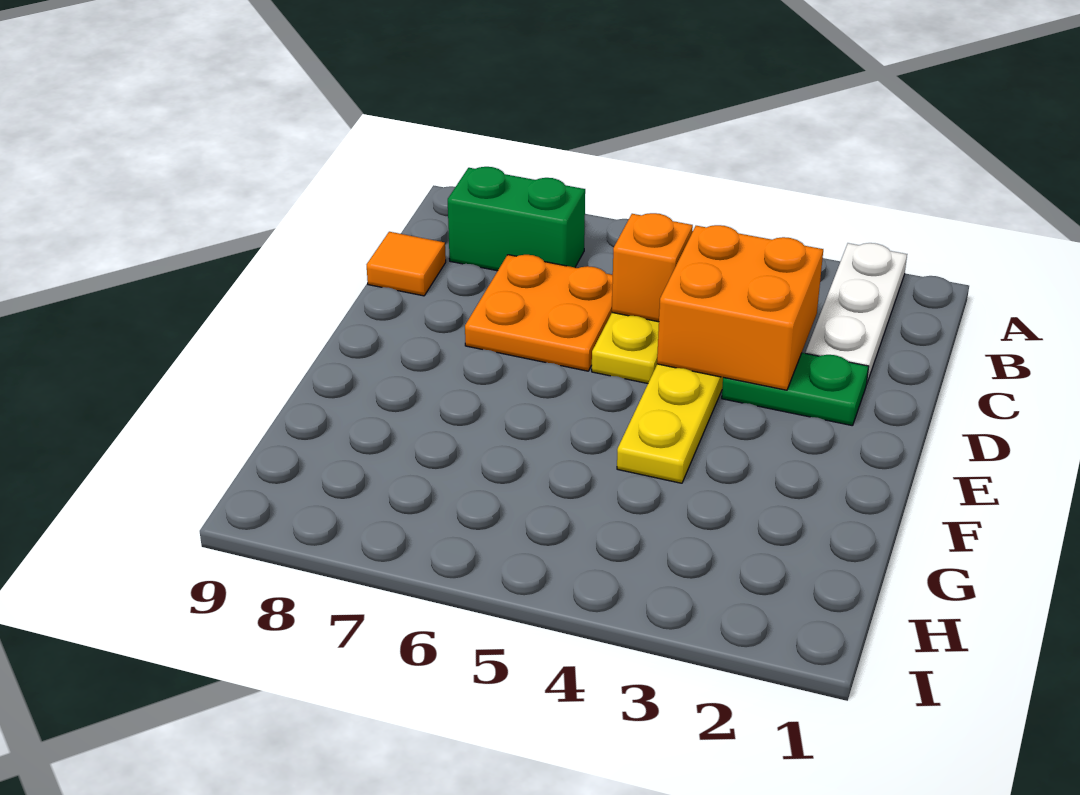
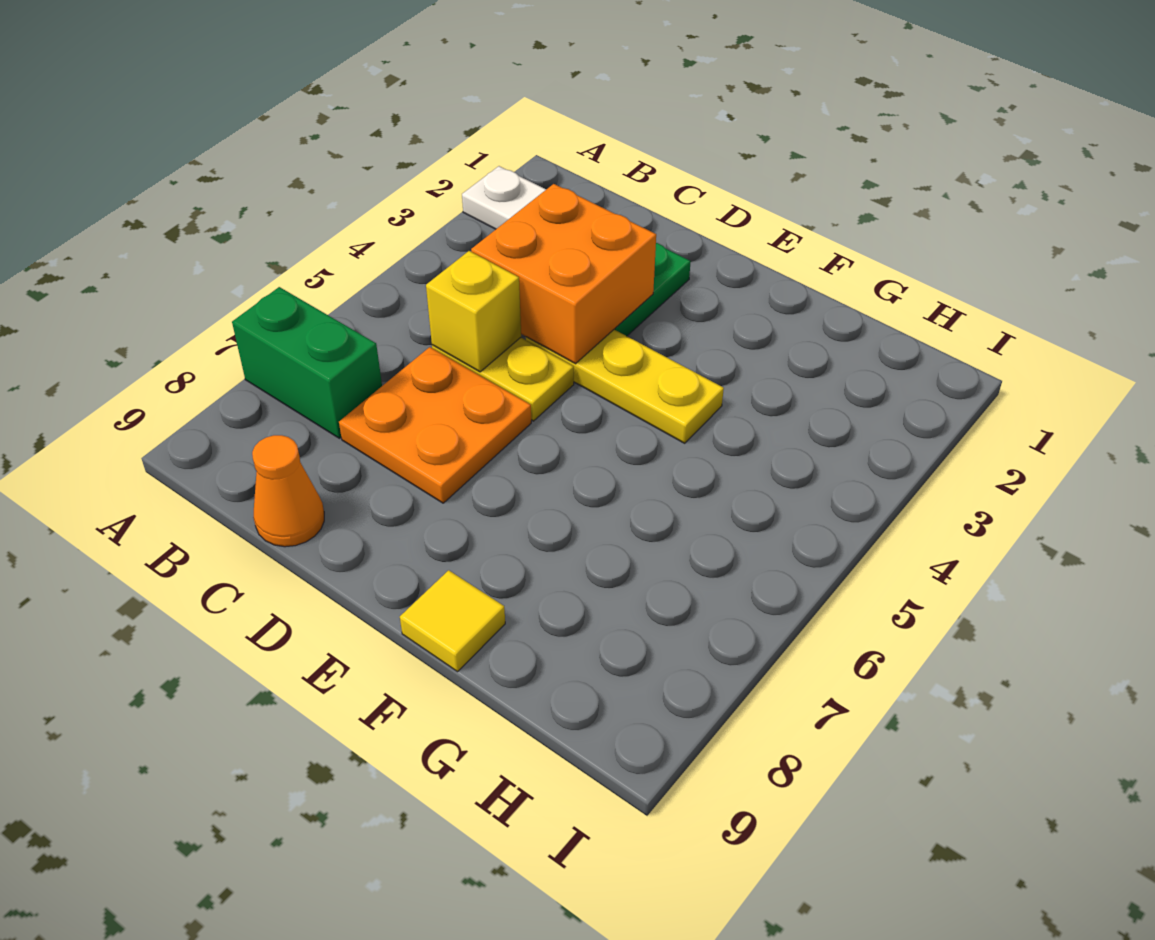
green 1x2 brick [448,167,585,271] -> green 1x2 brick turned to [232,287,382,438]
orange 1x1 brick [612,213,693,322] -> yellow 1x1 brick [426,251,521,372]
orange 1x1 tile [367,232,446,296] -> orange 1x1 cone [252,435,324,547]
none -> yellow 1x1 tile [400,570,505,672]

